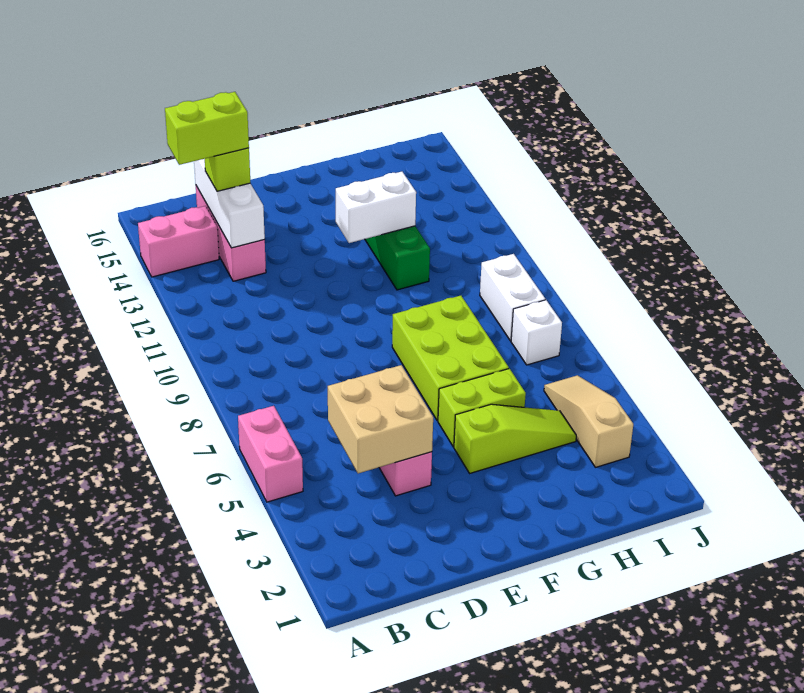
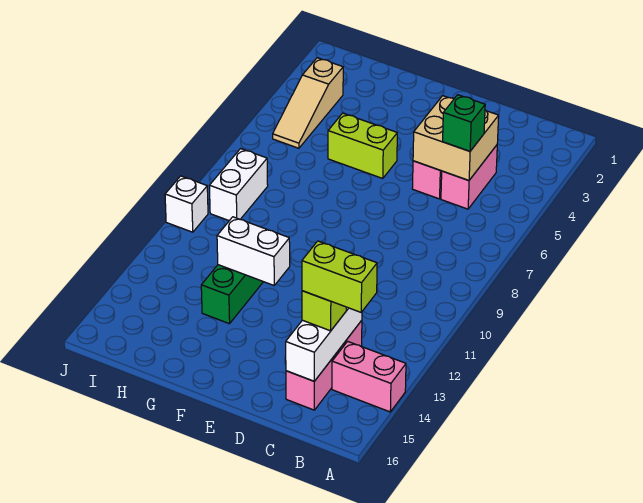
pink 1x2 brick [238,406,303,502] -> pink 1x2 brick moved to [441,145,497,209]
none -> green 1x1 brick [443,95,485,151]
lime 1x3 slope [454,404,576,473] -> none
lime 2x3 brick [392,296,509,421] -> none
white 1x1 brick [511,300,562,365] -> white 1x1 brick moved to [165,176,208,232]

